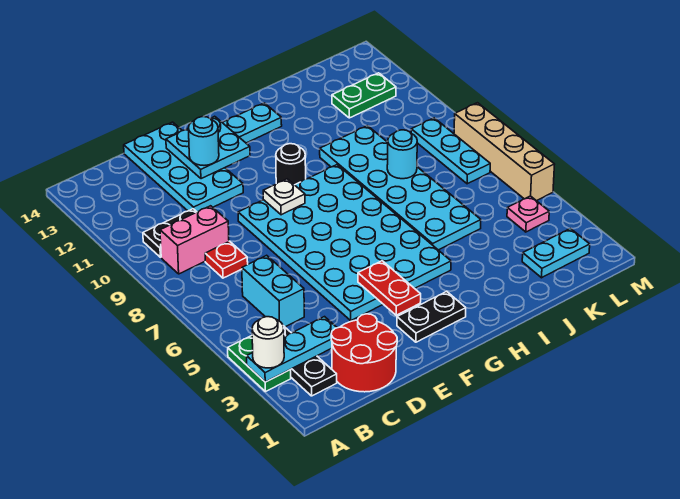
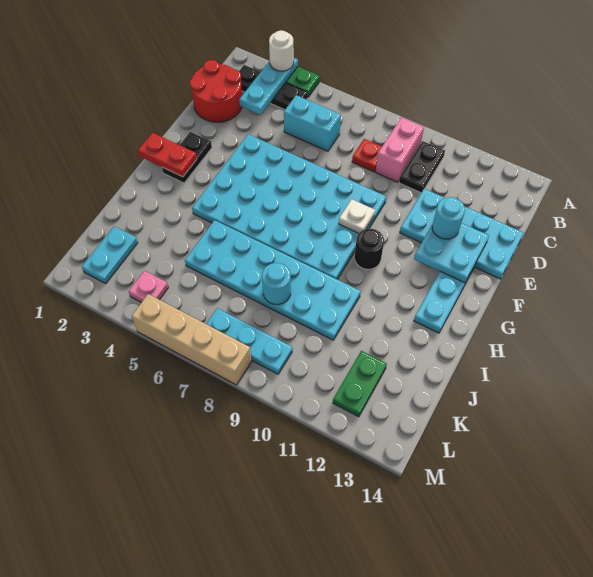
red 1x2 plate [358,261,421,315] -> red 1x2 plate moved to [138,133,197,177]

